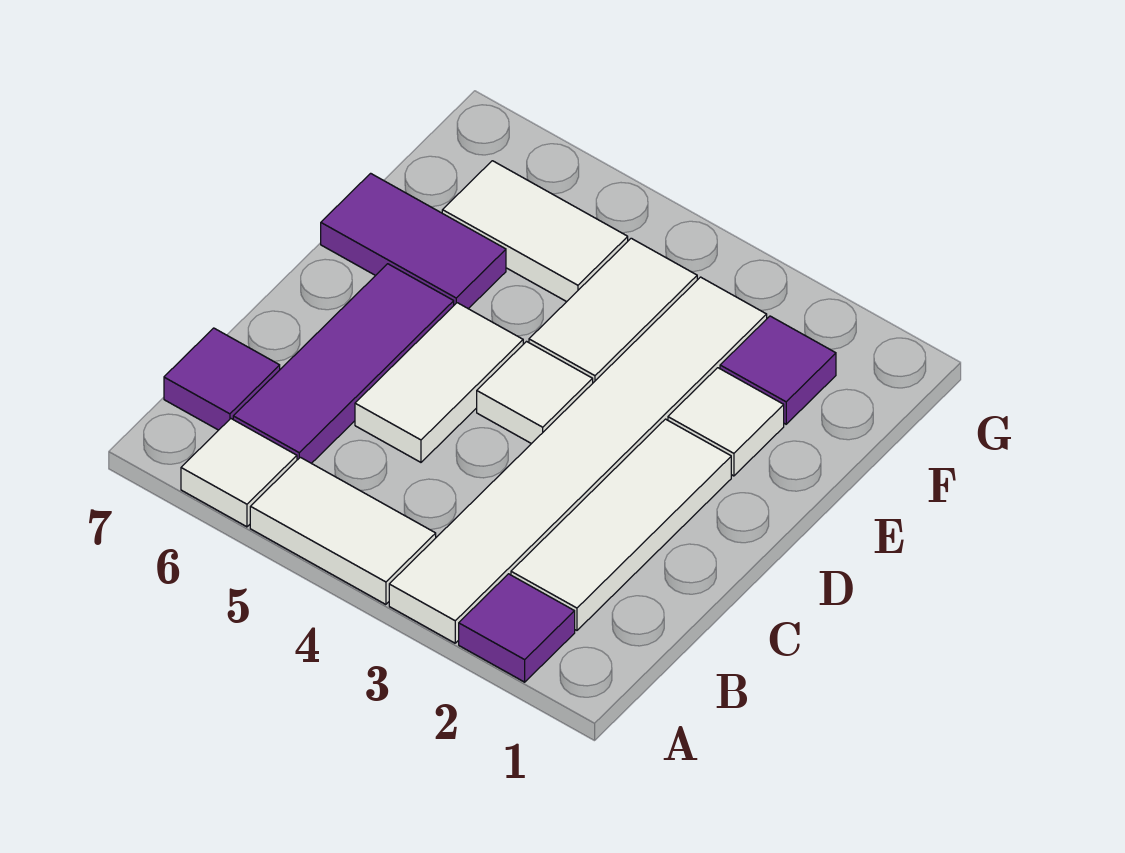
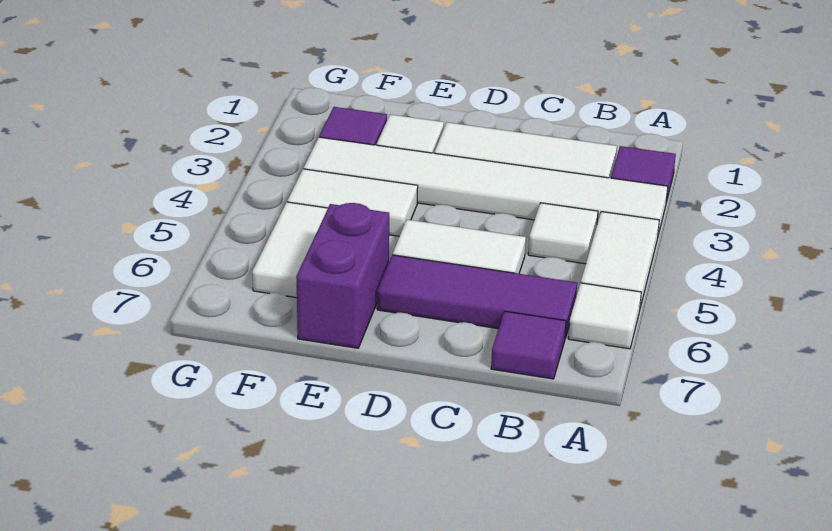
white 1x1 tile [477,342,593,444] -> white 1x1 tile moved to [528,203,598,264]
purple 1x2 tile [321,173,506,309] -> purple 1x2 brick [296,203,389,348]

